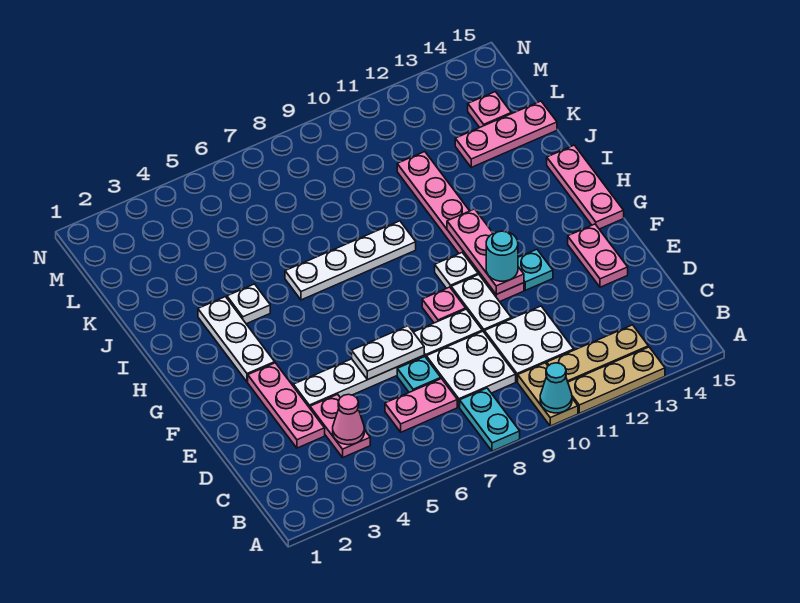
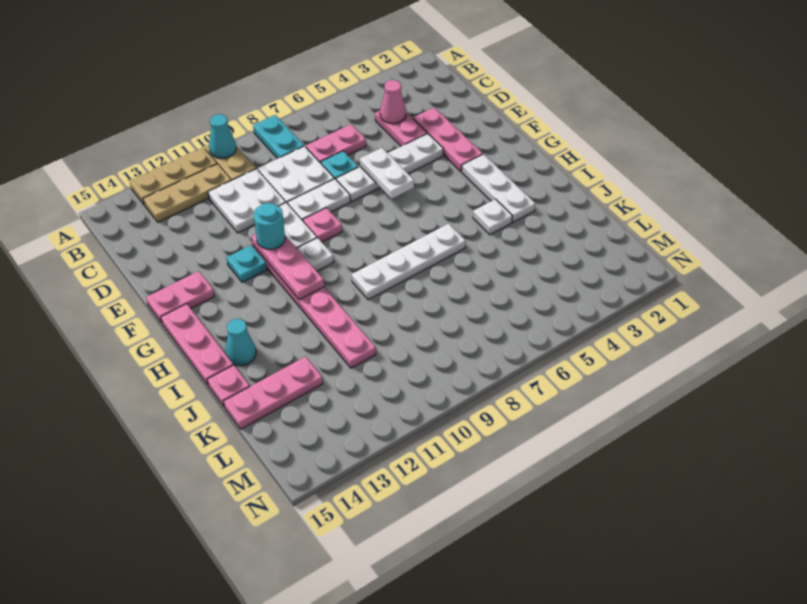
white 1x2 plate [352,326,424,380] -> white 1x2 plate turned to [360,148,414,199]
pink 1x2 plate [568,224,628,287] -> pink 1x2 plate turned to [146,271,214,323]
none -> cyan 1x1 cone [225,319,256,366]
pink 1x1 plate [468,92,511,127] -> pink 1x1 plate moved to [207,365,250,406]

